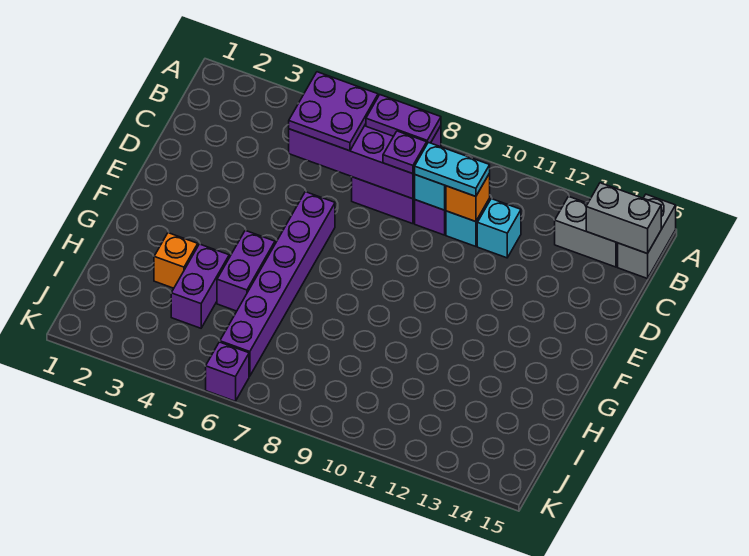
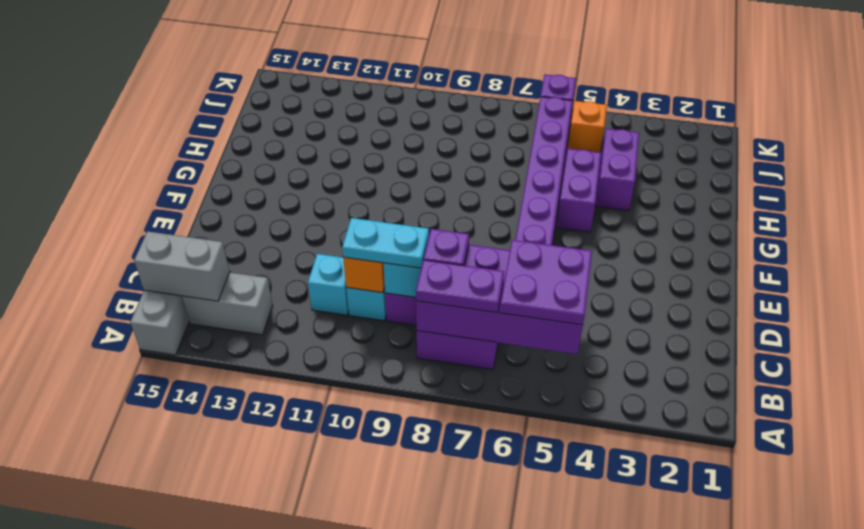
orange 1x1 brick [154,233,198,288] -> orange 1x1 brick moved to [568,101,607,152]

